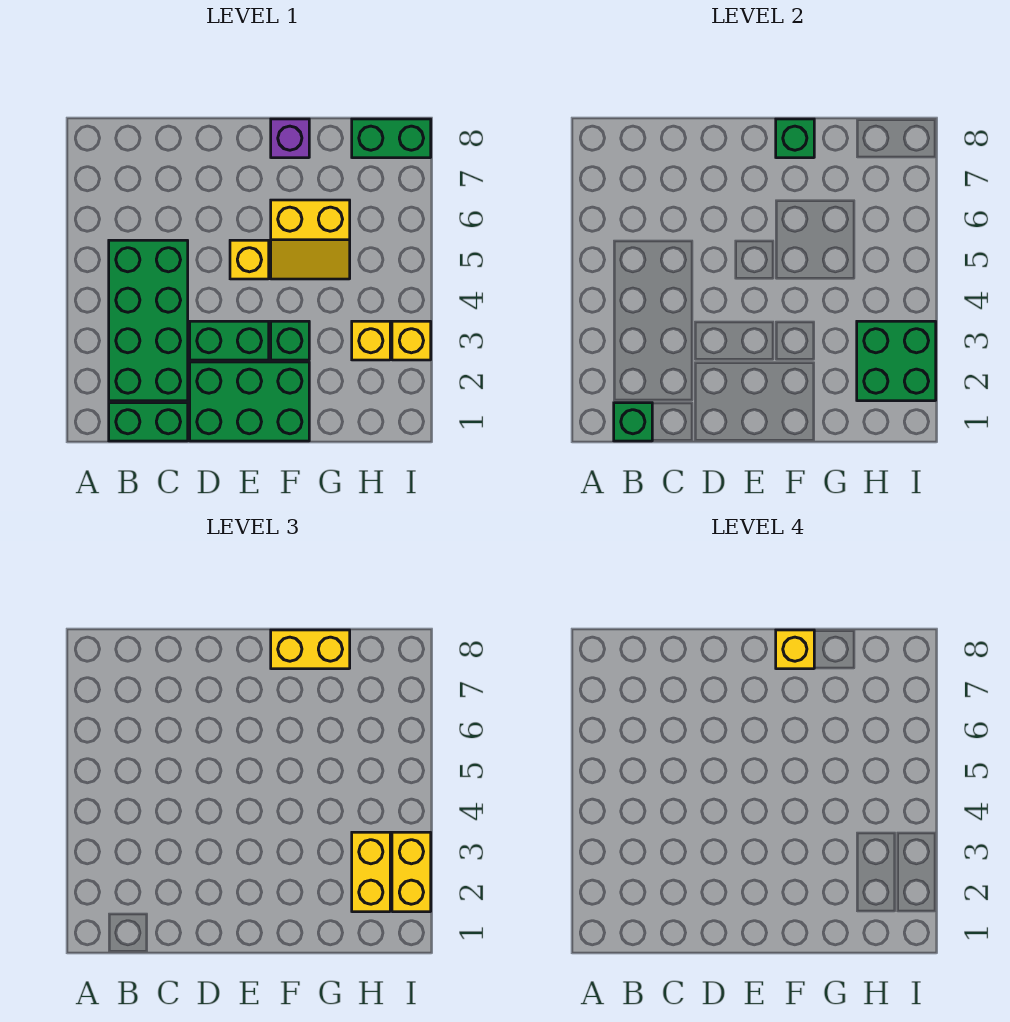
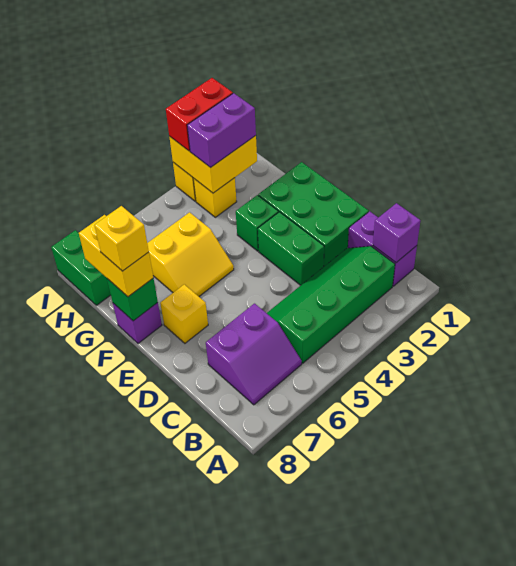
green 1x2 brick [109,403,188,441] -> purple 1x2 brick [348,211,417,286]
green 1x1 brick [614,403,652,441] -> purple 1x1 brick [373,203,420,263]
green 2x4 brick [109,240,188,401] -> green 2x4 slope [267,246,395,363]
none -> purple 2x2 slope [206,304,302,405]
yellow 1x1 brick [230,240,269,279] -> yellow 1x1 brick moved to [160,284,208,343]
yellow 2x2 slope [271,200,350,279] -> yellow 2x2 slope turned to [147,212,234,296]
green 2x2 brick [857,321,936,401] -> yellow 2x2 brick [169,136,257,193]
yellow 1x2 brick [352,832,390,912] -> purple 1x2 brick [187,93,256,168]
yellow 1x2 brick [392,832,431,912] -> red 1x2 brick [166,78,233,151]

